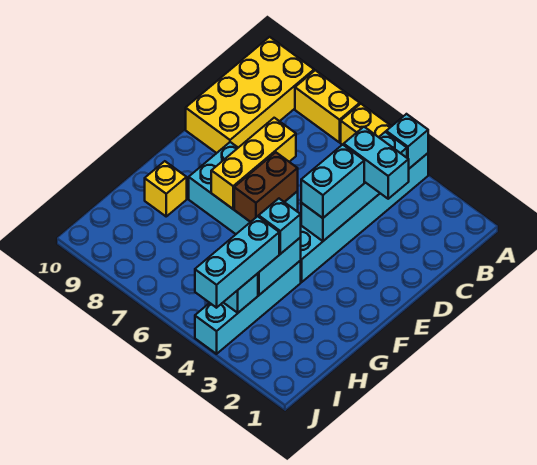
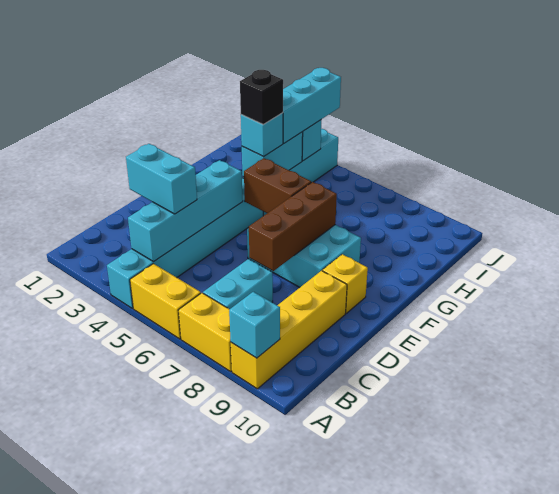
cyan 1x1 brick [386,114,428,168] -> cyan 1x1 brick moved to [229,292,280,358]
yellow 2x4 brick [186,37,314,153] -> yellow 1x4 brick [231,271,347,389]
cyan 1x2 brick [301,145,364,218] -> cyan 1x2 brick moved to [203,259,273,309]
yellow 1x3 brick [211,118,296,209] -> brown 1x3 brick [249,182,337,271]
brown 1x2 brick [234,152,298,222] -> brown 1x2 brick turned to [244,158,311,213]
none -> black 1x1 brick [240,70,283,125]
yellow 1x1 brick [145,161,187,216] -> yellow 1x1 brick moved to [323,254,368,313]

